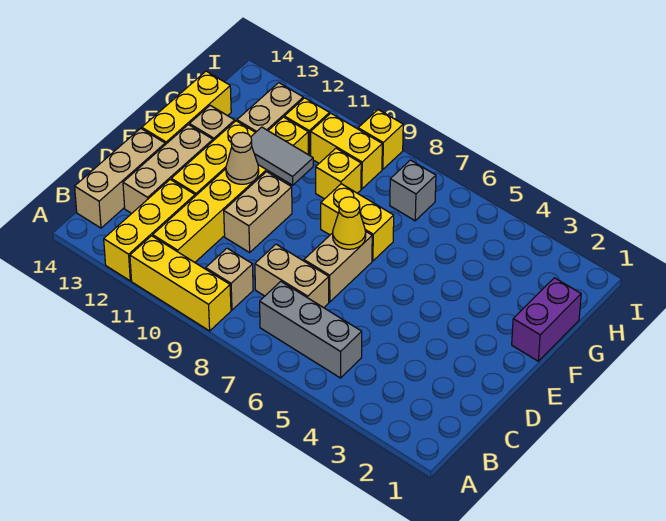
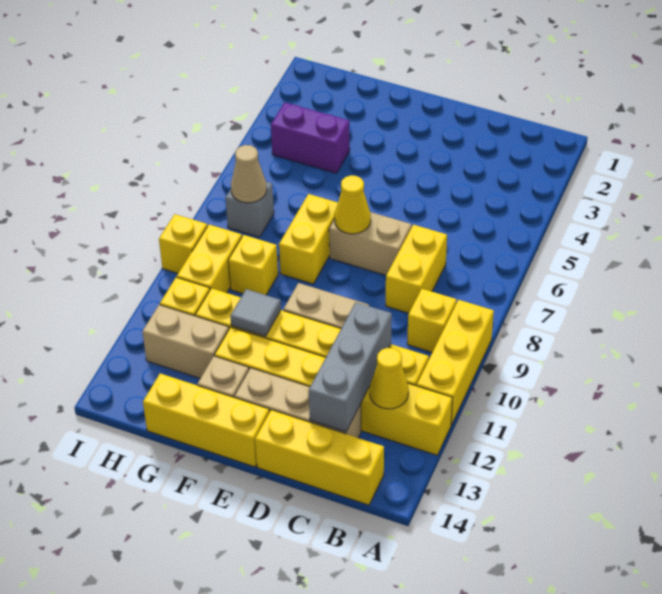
grey 1x3 brick [260,282,362,378] -> grey 1x3 brick moved to [309,302,392,432]
tan 1x1 brick [206,248,253,310] -> yellow 1x1 brick [407,289,457,352]
none -> yellow 1x1 cone [370,348,409,409]
tan 1x3 brick [75,128,165,228] -> yellow 1x3 brick [255,410,384,505]
tan 1x2 brick [255,244,329,308] -> yellow 1x2 brick [386,225,447,313]
tan 1x1 cone [226,132,259,184] -> tan 1x1 cone moved to [231,145,267,203]
purple 1x2 brick [512,278,581,361] -> purple 1x2 brick moved to [271,103,350,173]
grey 1x2 tile [251,127,313,185] -> grey 1x1 tile [230,289,281,336]

